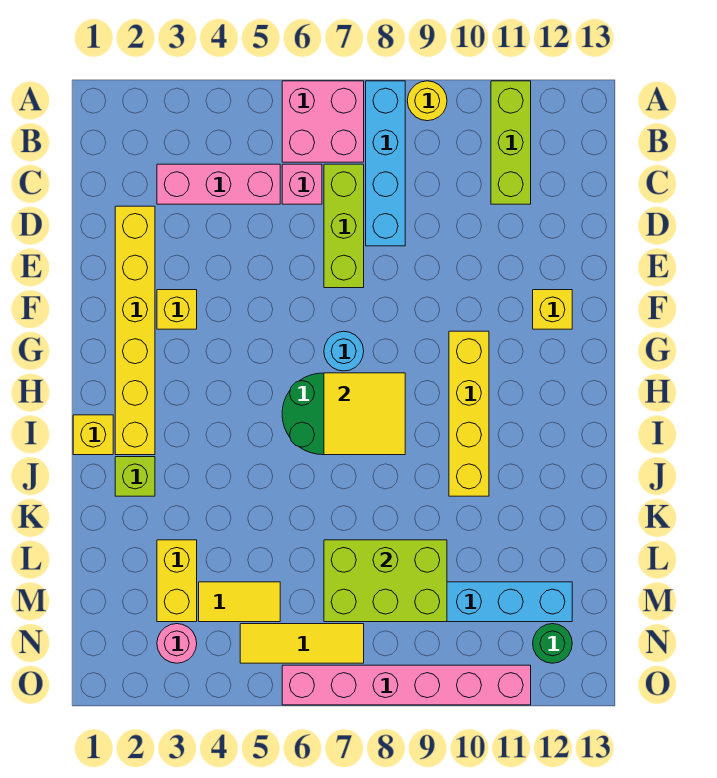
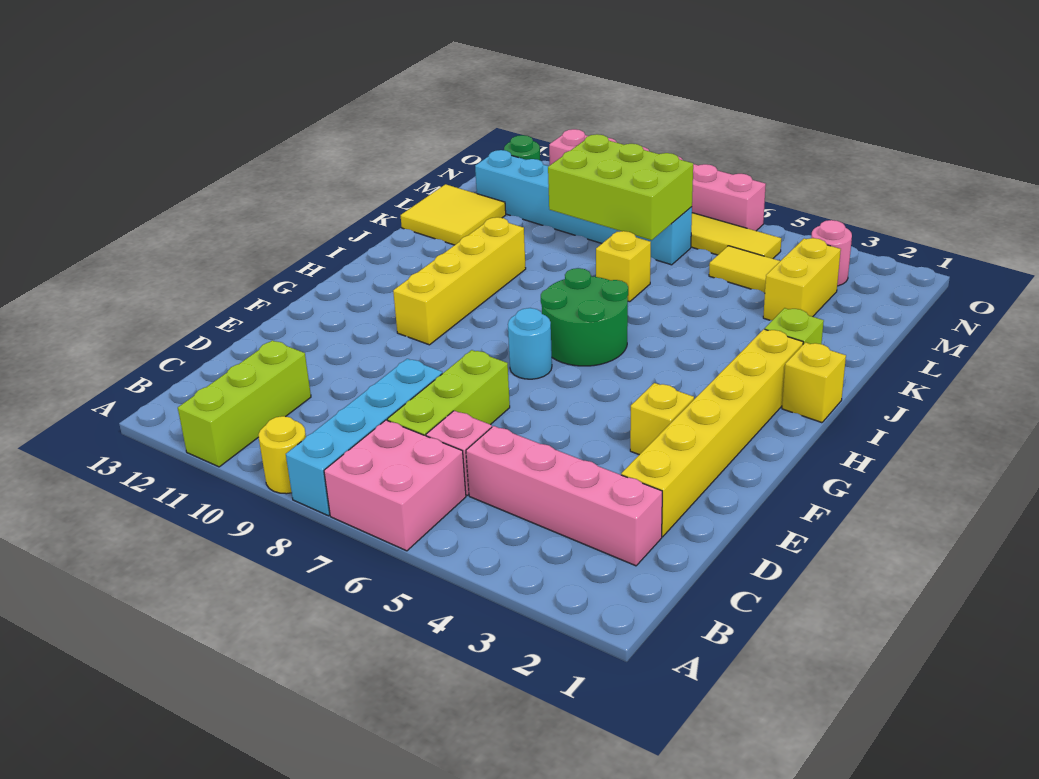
pink 1x3 brick [157,164,280,204] -> pink 1x4 brick [466,426,662,566]
yellow 1x1 brick [533,290,572,329] -> yellow 1x1 brick moved to [596,231,651,302]
yellow 2x2 tile [324,373,405,455] -> yellow 2x2 tile moved to [401,184,506,245]

